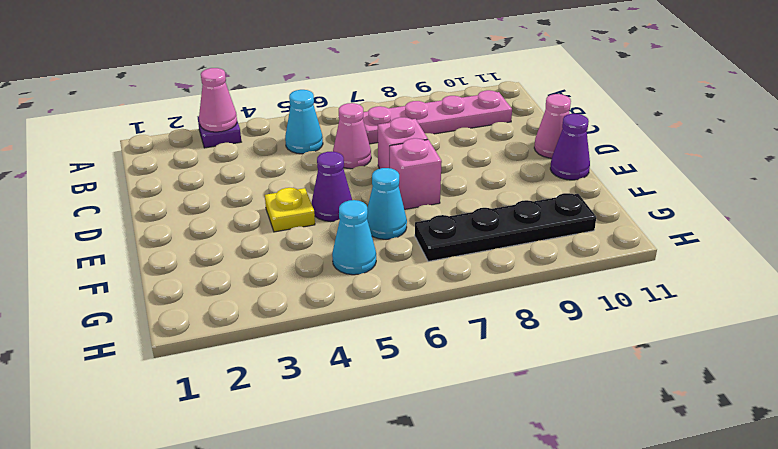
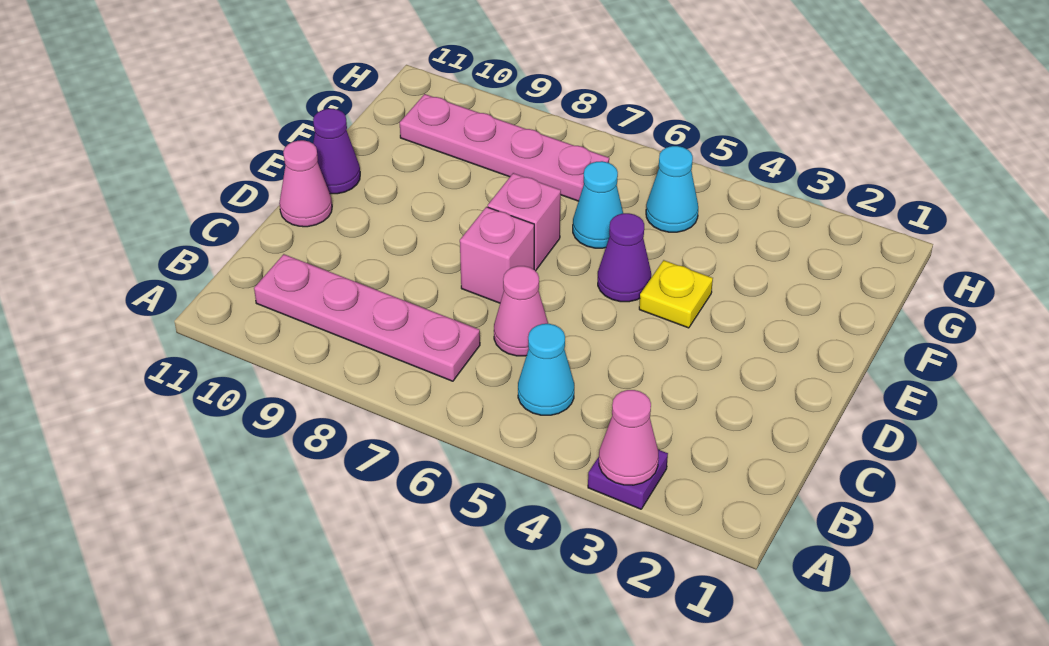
black 1x4 plate [415,193,596,261] -> pink 1x4 plate [400,94,609,201]

